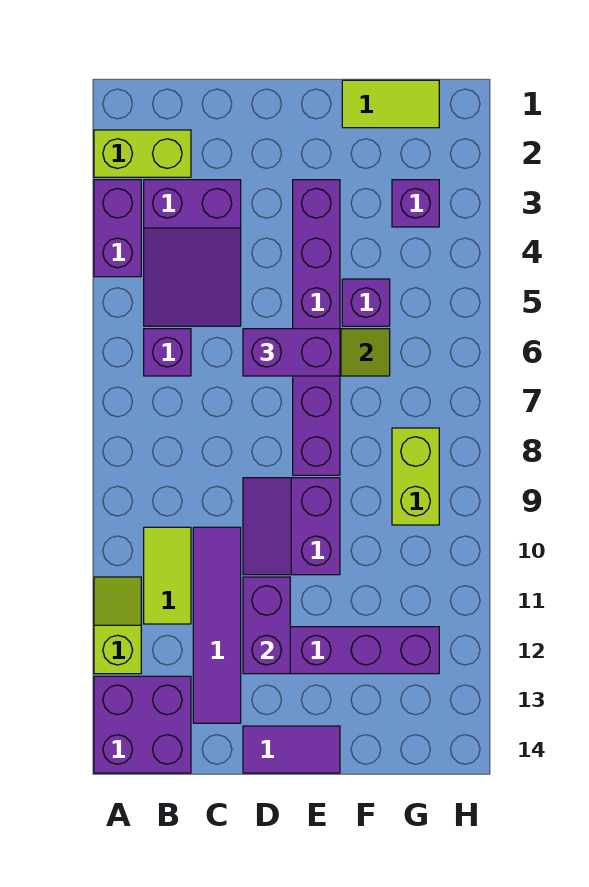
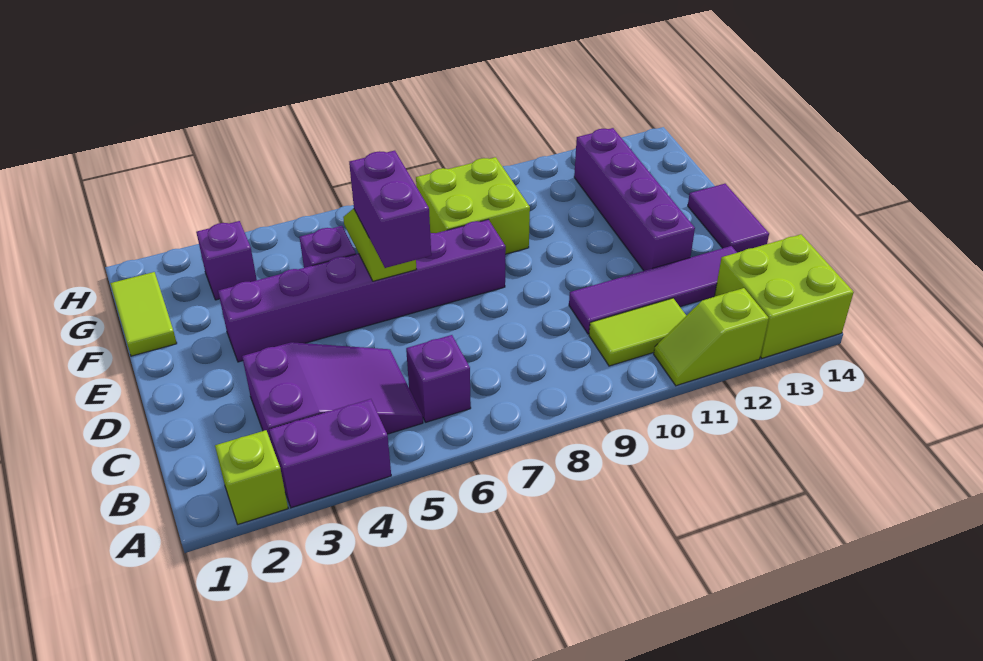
lime 1x2 brick [94,130,191,177] -> lime 1x1 brick [215,430,288,524]
purple 2x2 brick [94,676,191,773] -> lime 2x2 brick [715,234,854,358]
purple 2x2 slope [243,478,340,575] -> none
purple 1x2 brick [243,577,290,674] -> none
lime 1x2 brick [392,428,439,525] -> lime 2x2 brick [416,157,530,254]

